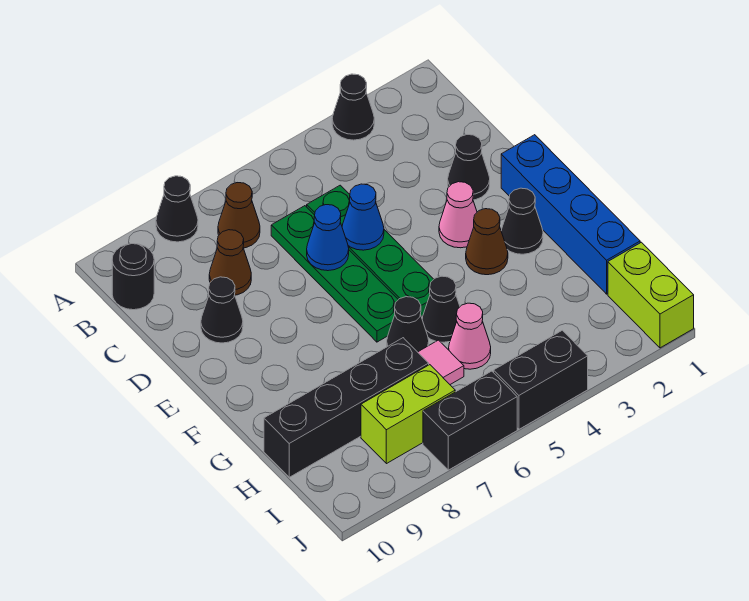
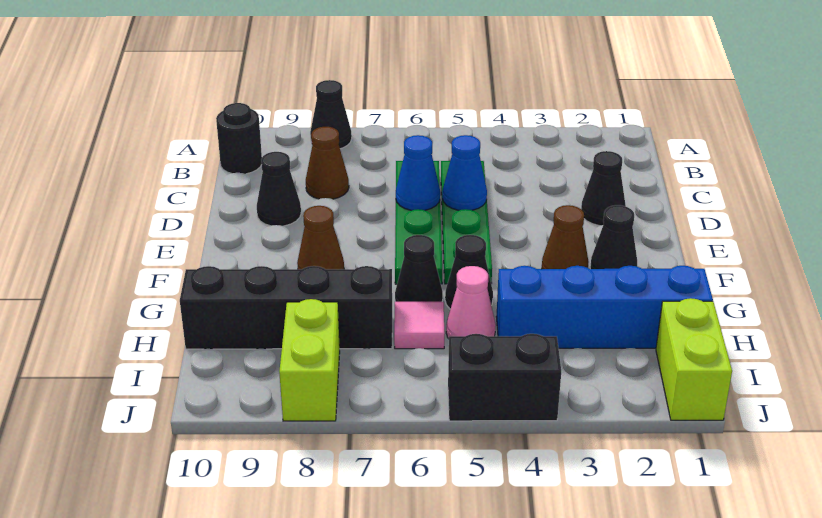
black 1x1 cone [332,74,374,140] -> none
brown 1x1 cone [218,183,260,248] -> brown 1x1 cone moved to [297,206,344,269]
blue 1x4 brick [501,135,640,294] -> blue 1x4 brick turned to [496,266,713,348]
pink 1x1 cone [439,182,477,248] -> none
lime 1x2 brick [361,365,455,464] -> lime 1x2 brick turned to [279,299,340,421]
black 1x2 brick [423,371,517,470] -> none

